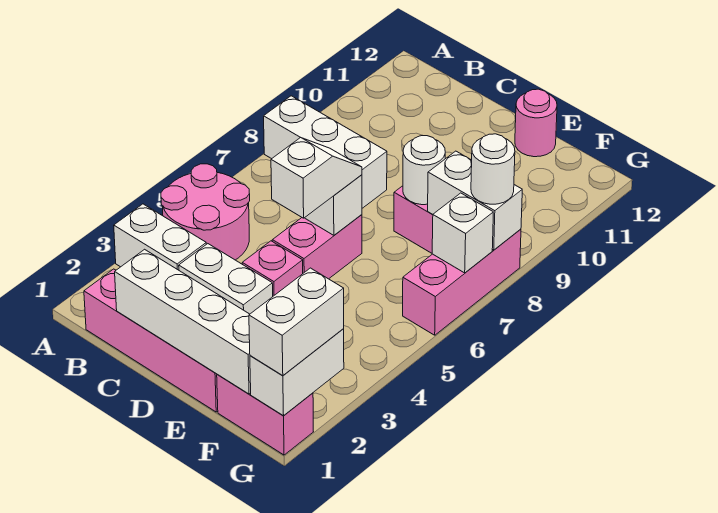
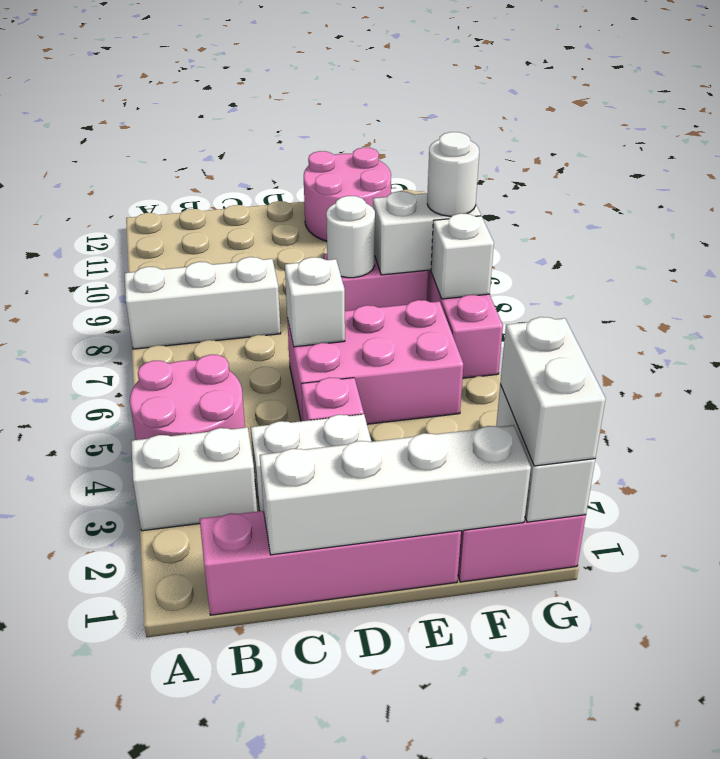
pink 1x2 brick [272,215,362,279] -> pink 2x3 brick [287,300,463,424]
white 1x2 slope [271,137,362,218] -> none
pink 1x1 round brick [515,89,557,157] -> pink 2x2 round brick [304,148,391,241]

